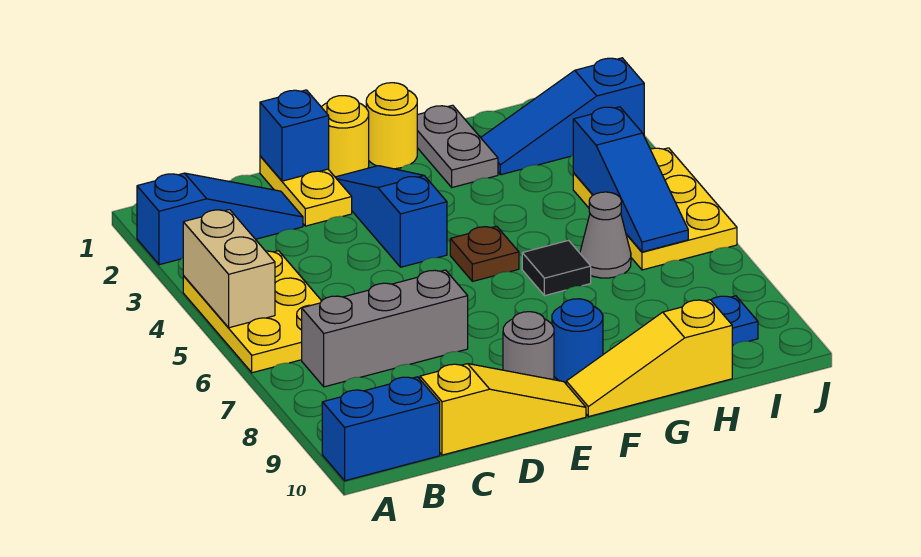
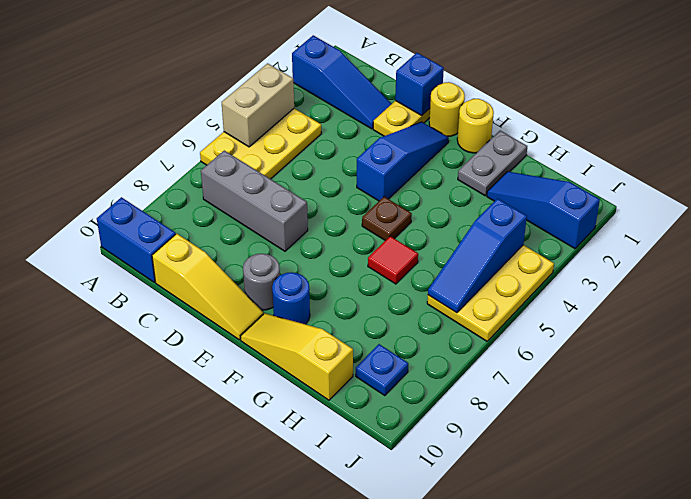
black 1x1 tile [522,240,591,296] -> red 1x1 tile [368,236,418,284]
grey 1x1 cone [580,192,631,278] -> none

